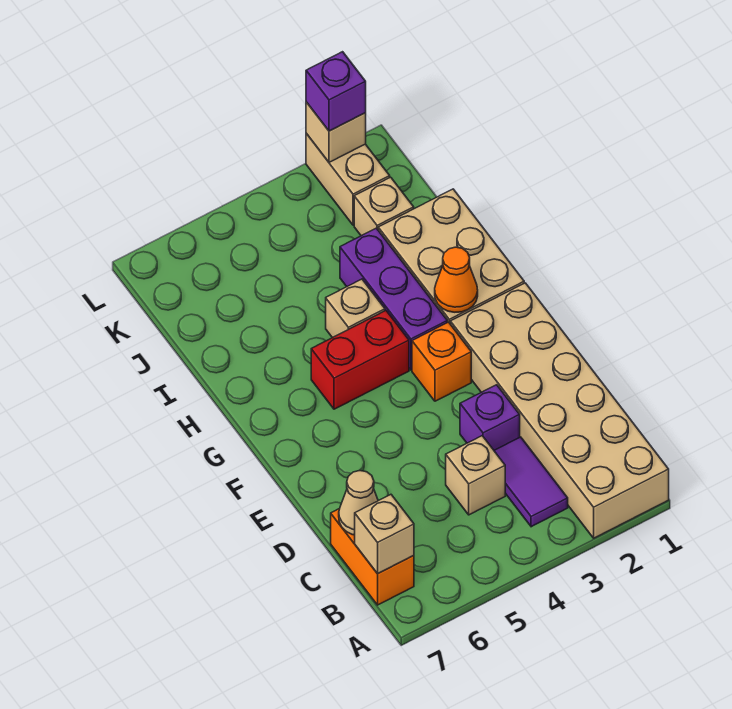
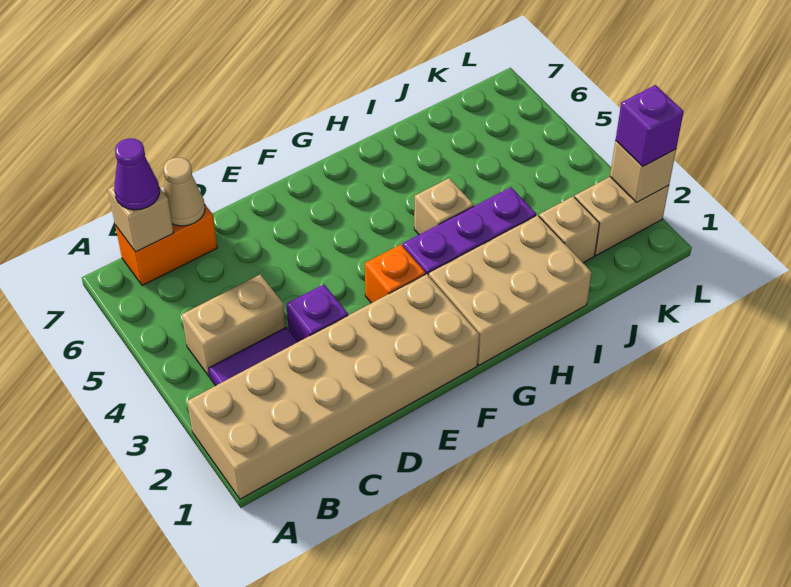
none -> purple 1x1 cone [114,138,160,210]
tan 1x1 brick [446,436,505,515] -> tan 1x2 brick [182,275,285,377]
orange 1x1 cone [435,247,478,312] -> none
red 1x2 brick [311,311,409,409] -> none

